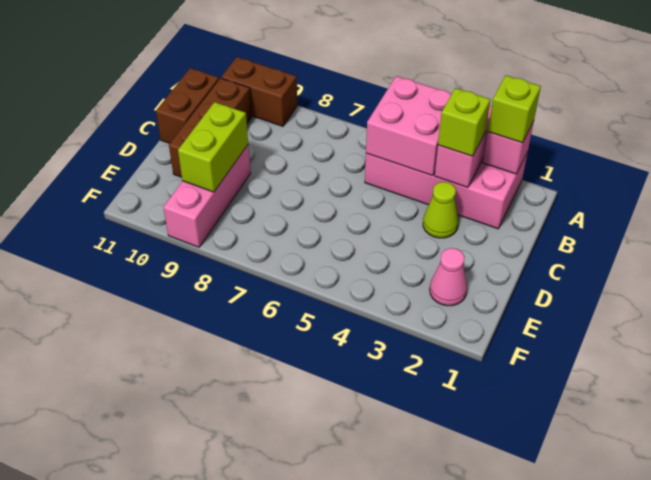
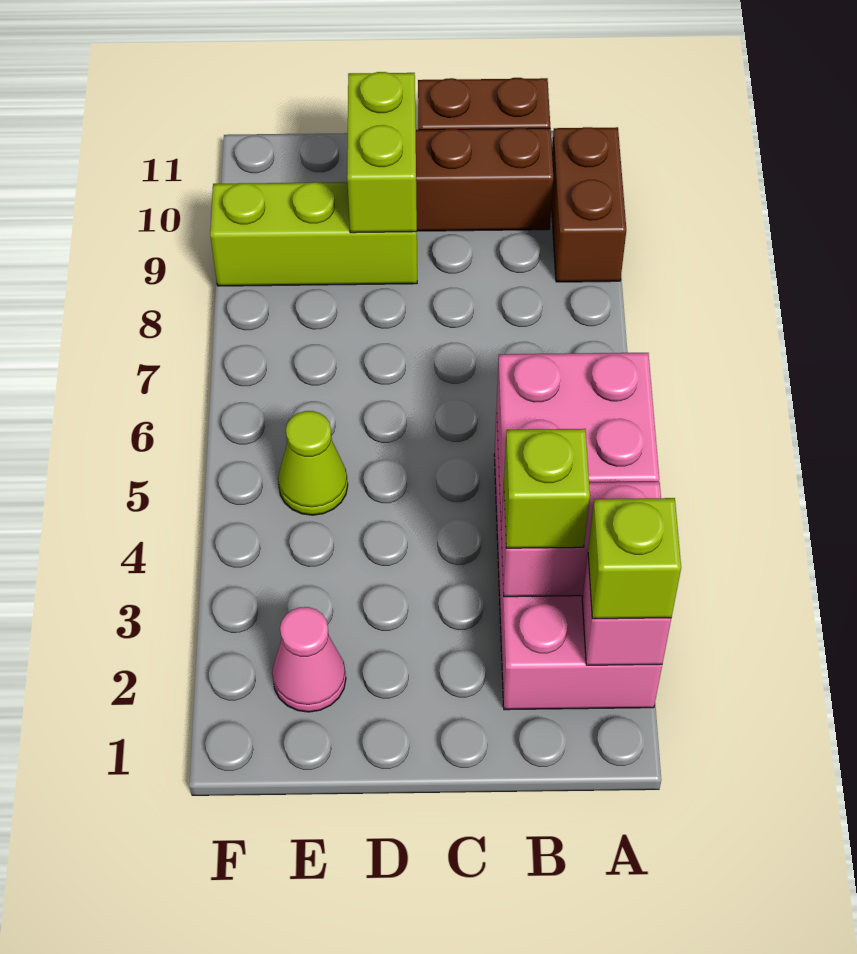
lime 1x1 cone [423,182,459,238] -> lime 1x1 cone moved to [278,411,348,515]
pink 1x3 brick [163,145,251,247] -> lime 1x3 brick [210,182,417,286]
lime 1x2 brick [178,102,248,192] -> lime 1x2 brick turned to [347,72,417,233]

